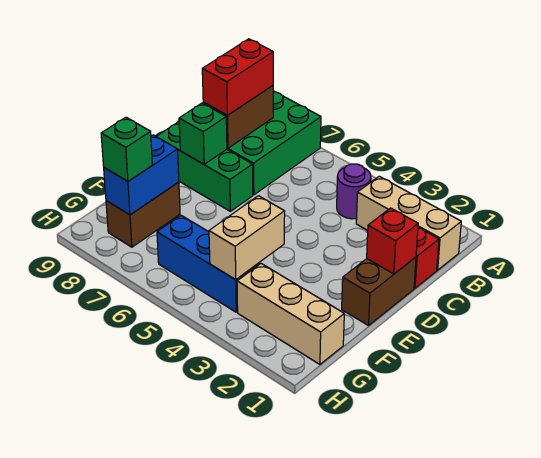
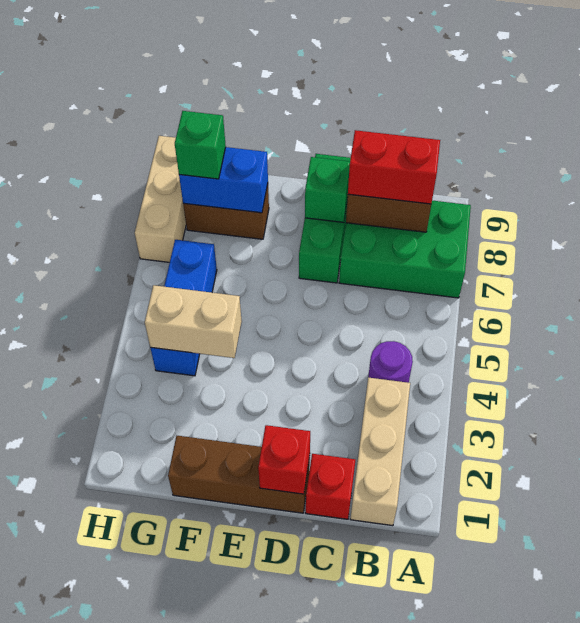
brown 1x2 brick [342,257,416,326] -> brown 1x3 brick [168,436,310,513]
tan 1x3 brick [237,264,344,364] -> tan 1x3 brick moved to [135,136,186,262]

